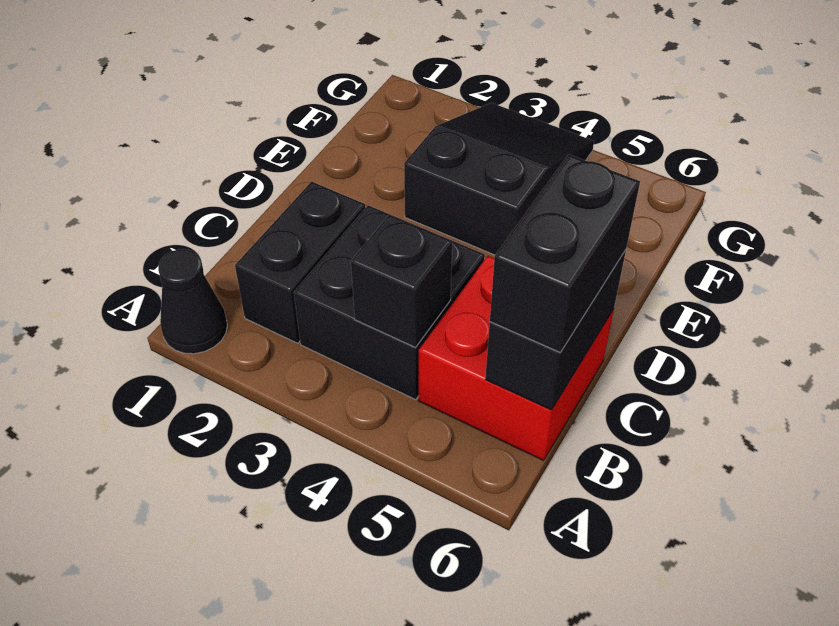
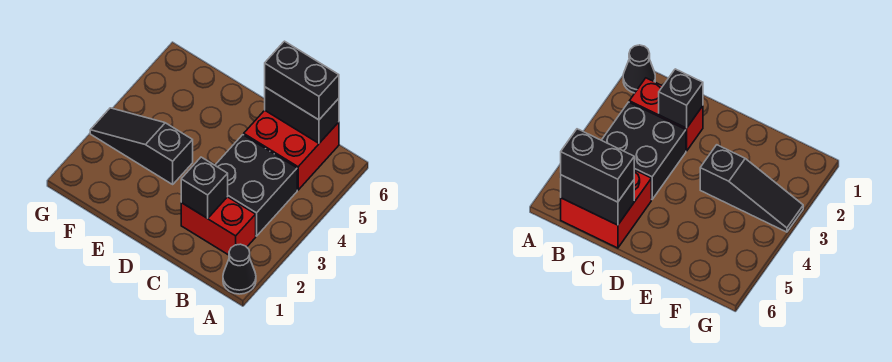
black 1x2 brick [235,182,365,343] -> red 1x2 brick [181,197,256,255]
black 1x1 brick [351,215,452,347] -> black 1x1 brick moved to [181,157,228,218]
black 2x3 slope [404,103,594,255] -> black 1x3 slope [90,108,193,184]

